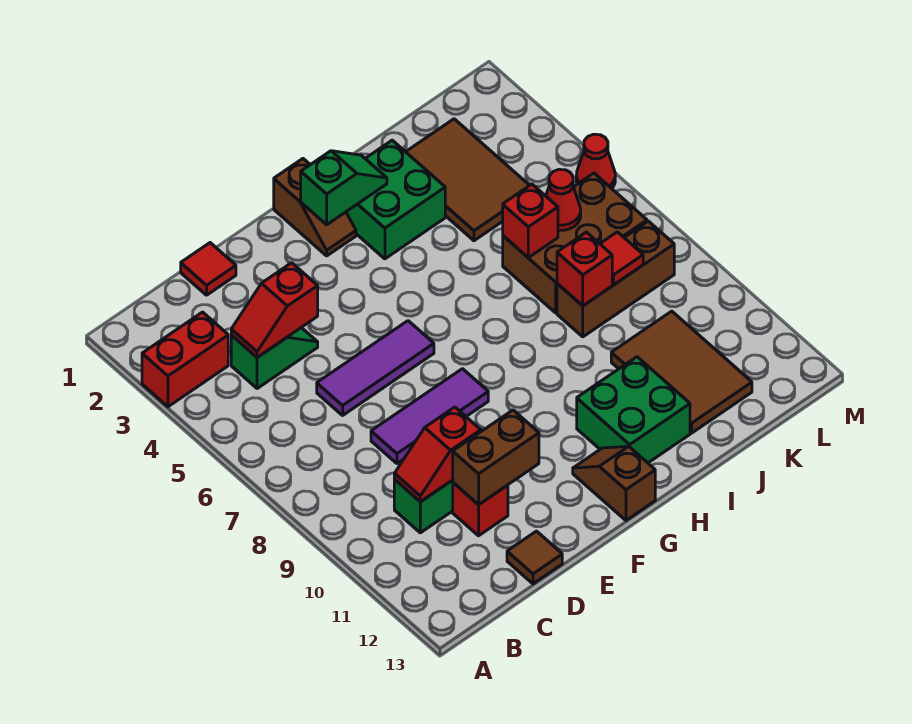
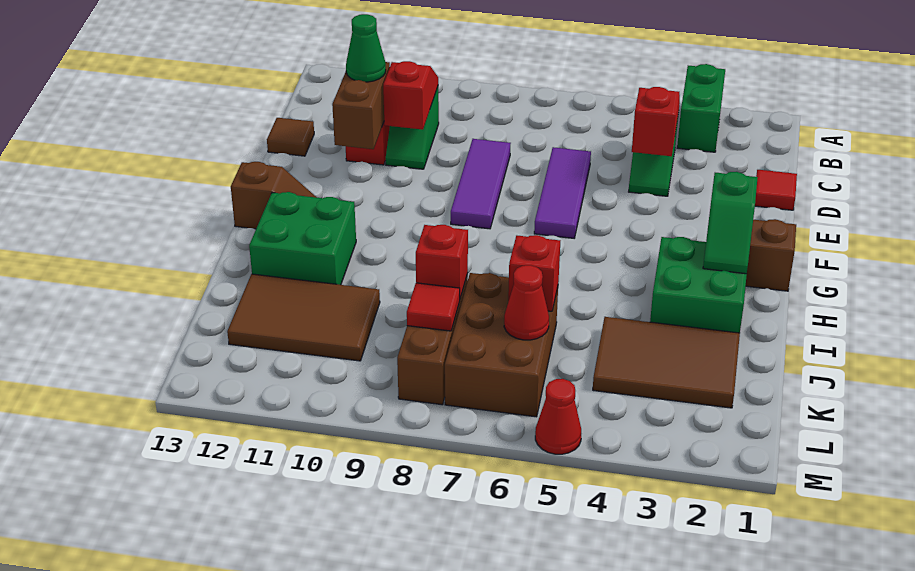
red 1x2 brick [142,312,228,407] -> green 1x2 brick [677,64,725,152]
none -> green 1x1 cone [346,14,386,82]

